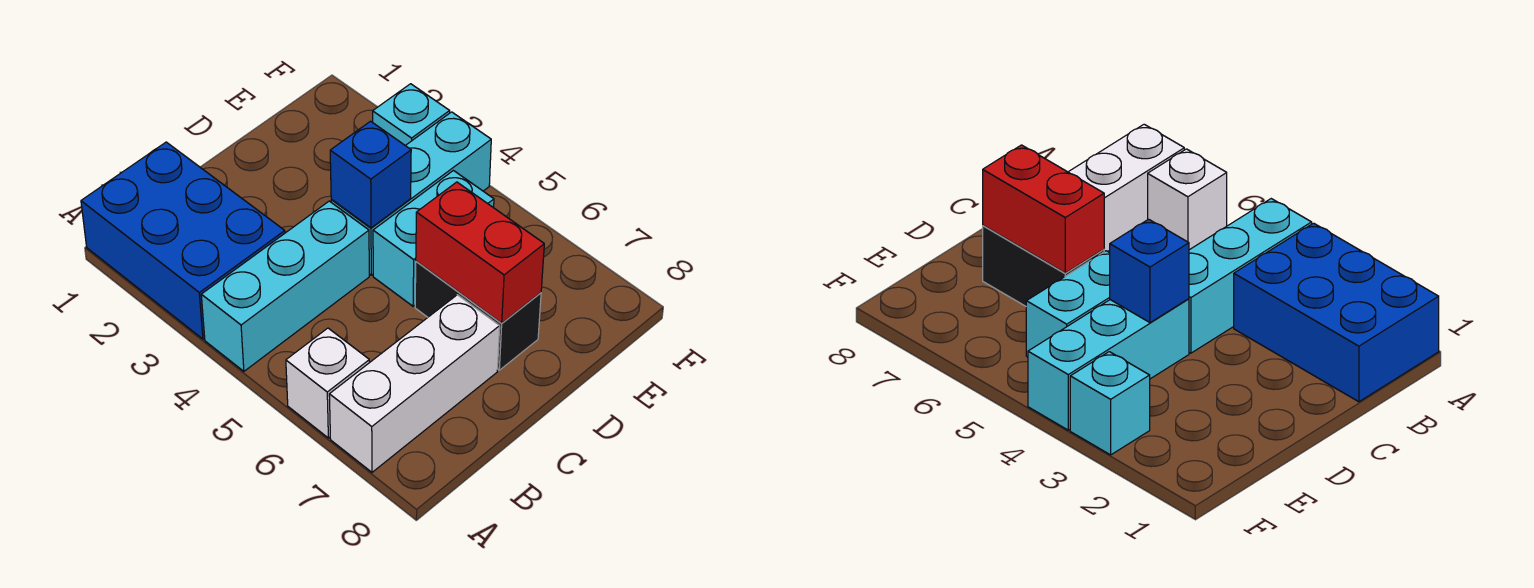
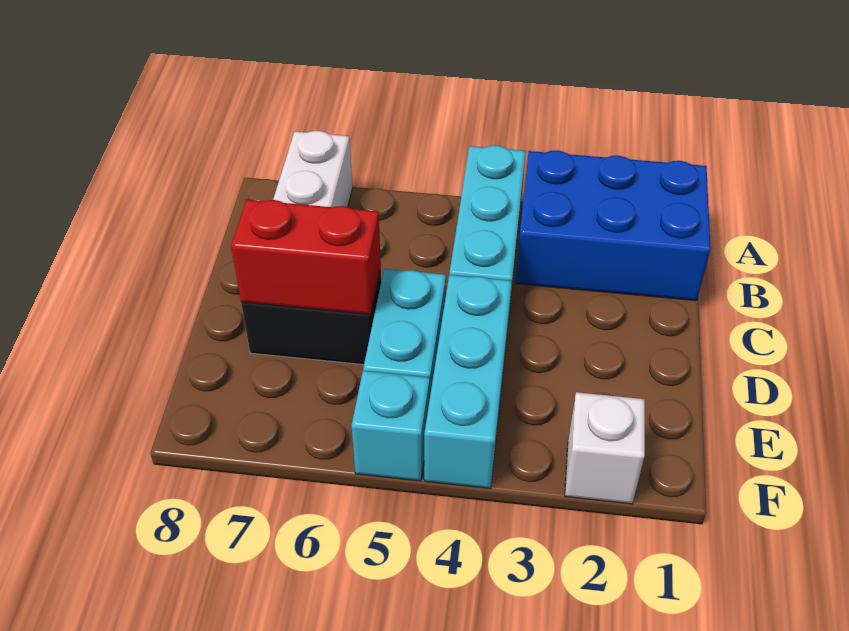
white 1x1 brick [286,328,369,438] -> white 1x1 brick moved to [565,392,645,504]
blue 1x1 brick [330,121,411,228] -> none
cyan 1x1 brick [373,84,450,146] -> cyan 1x1 brick moved to [352,371,430,481]

